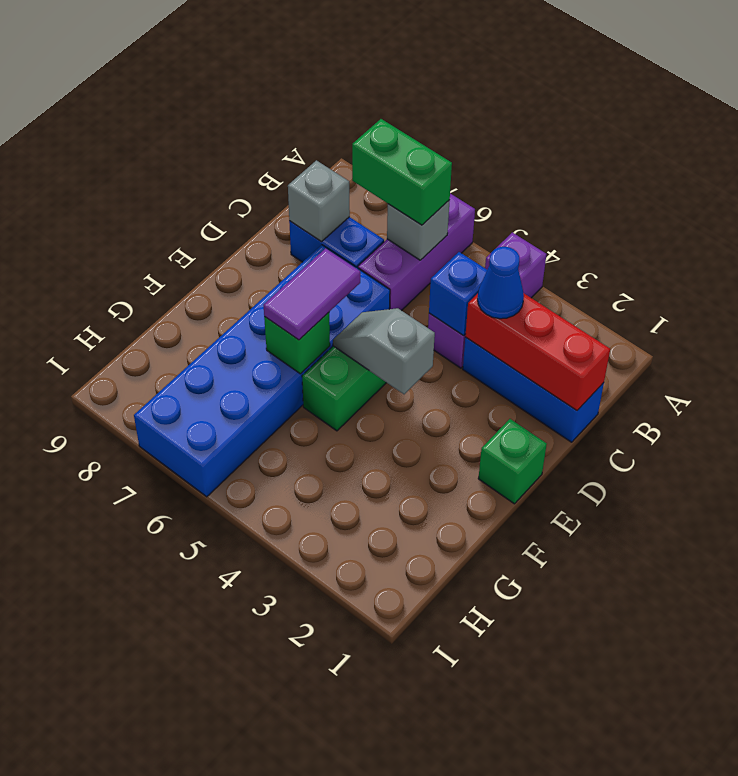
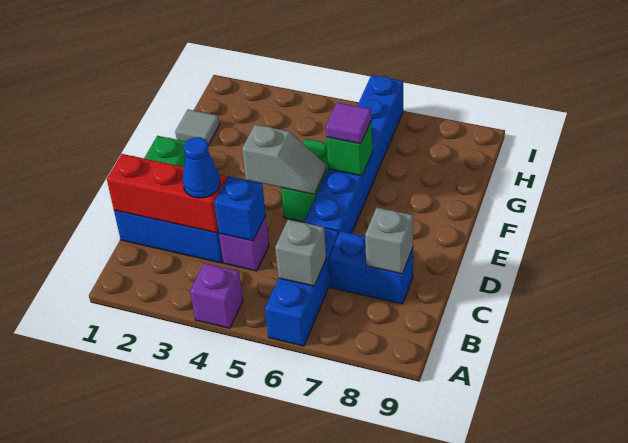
purple 1x3 brick [358,194,475,311] -> blue 1x3 brick [265,228,339,346]
green 1x2 brick [352,119,452,225] -> none
blue 2x6 brick [134,245,390,497] -> blue 1x6 brick [304,75,403,234]
purple 1x2 tile [264,248,360,340] -> purple 1x1 tile [326,102,372,144]
none -> grey 1x1 tile [175,110,219,145]

